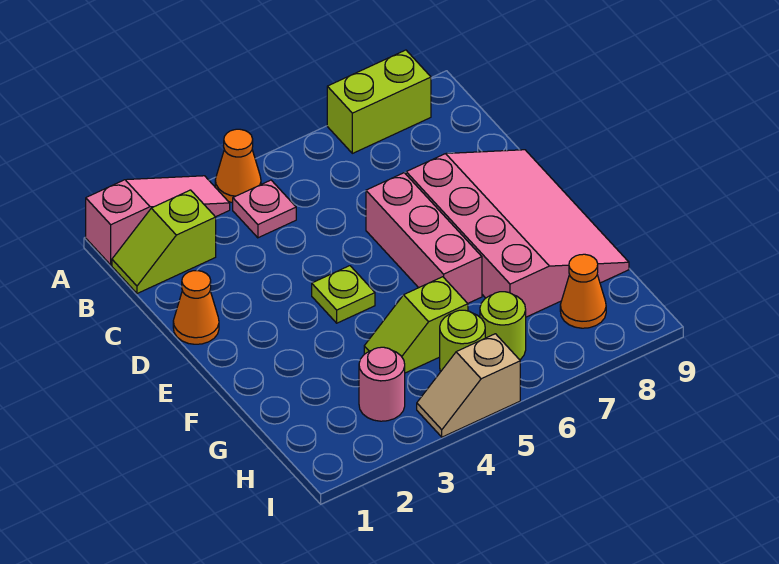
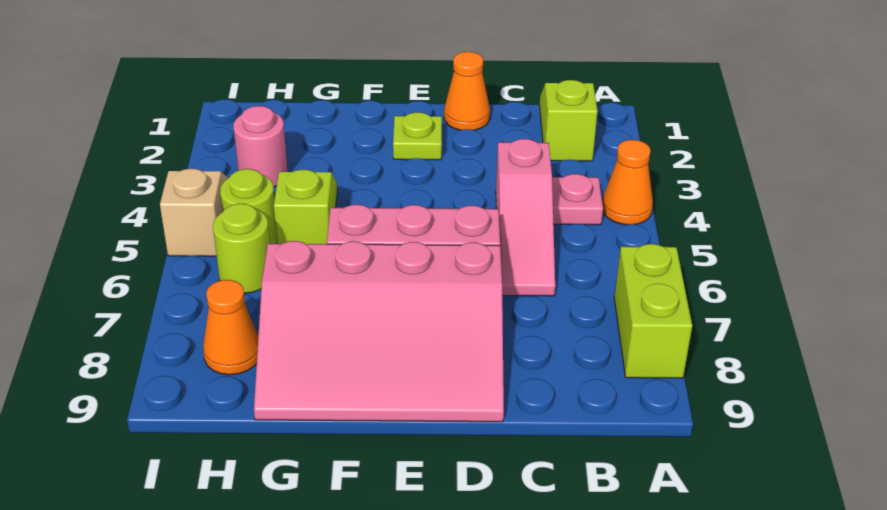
pink 1x3 slope [86,176,230,265] -> pink 1x3 slope moved to [496,139,555,296]
lime 1x1 plate [312,266,375,323] -> lime 1x1 plate moved to [393,112,442,160]

